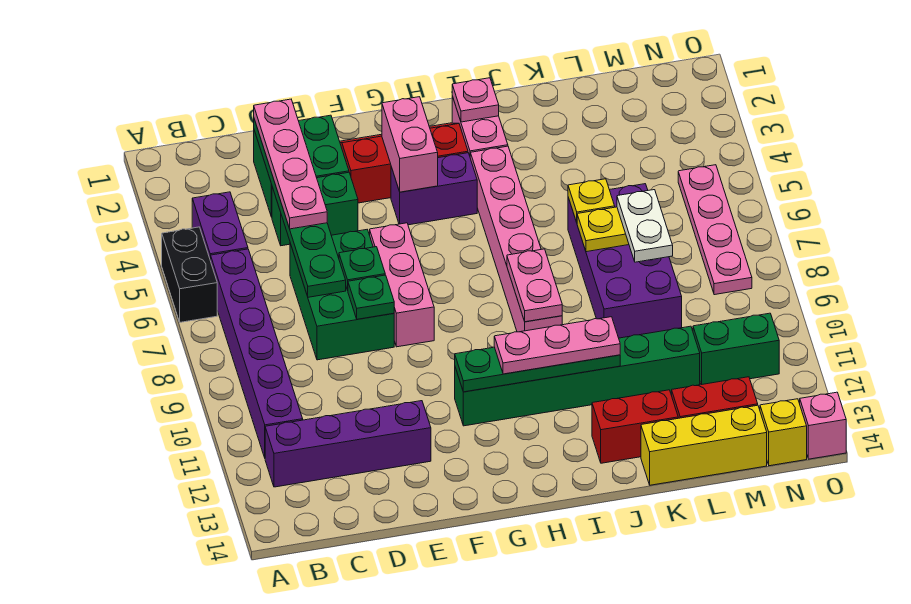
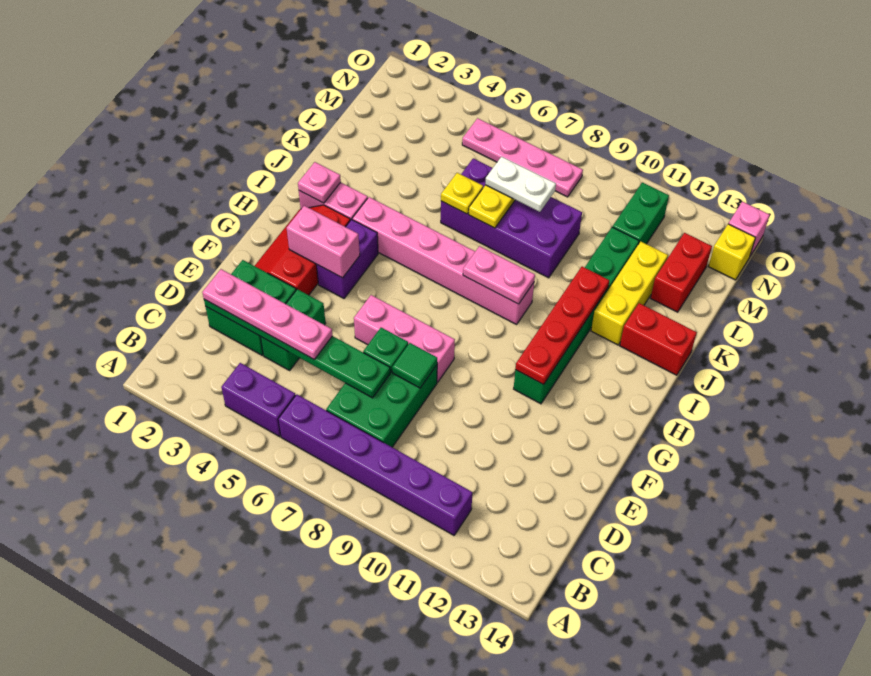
black 1x2 brick [162,227,217,322] -> none
purple 1x4 brick [265,401,431,487] -> none
green 2x3 brick [290,230,394,360] -> green 2x3 brick turned to [326,365,437,447]
green 1x1 plate [348,275,394,319] -> green 1x1 tile [392,343,437,388]
green 1x4 plate [455,347,620,392] -> red 1x4 plate [516,267,609,384]
pink 1x3 plate [494,317,620,374] -> none
red 1x2 brick [592,390,678,463] -> red 1x2 brick turned to [620,303,697,375]
yellow 1x3 brick [641,405,767,485] -> yellow 1x3 brick moved to [591,242,668,345]

